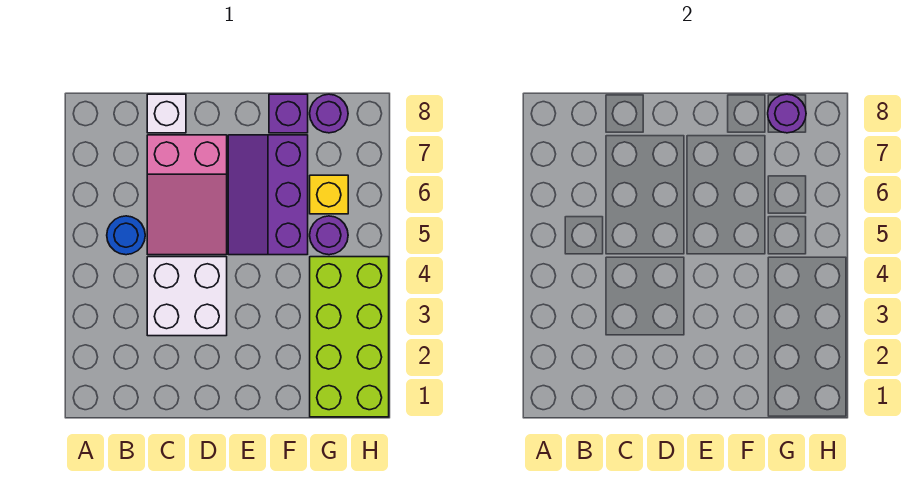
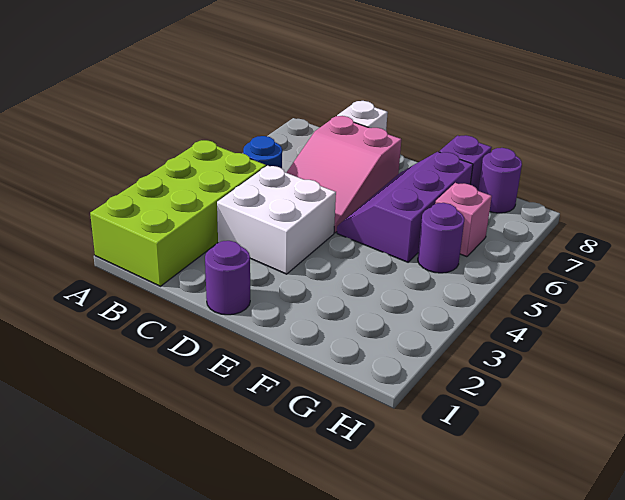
lime 2x4 brick [310,257,389,417] -> lime 2x4 brick moved to [90,140,266,286]
yellow 1x1 brick [310,175,348,214] -> pink 1x1 brick [435,183,492,257]
purple 1x1 round brick [768,94,806,133] -> purple 1x1 round brick moved to [205,241,250,315]

